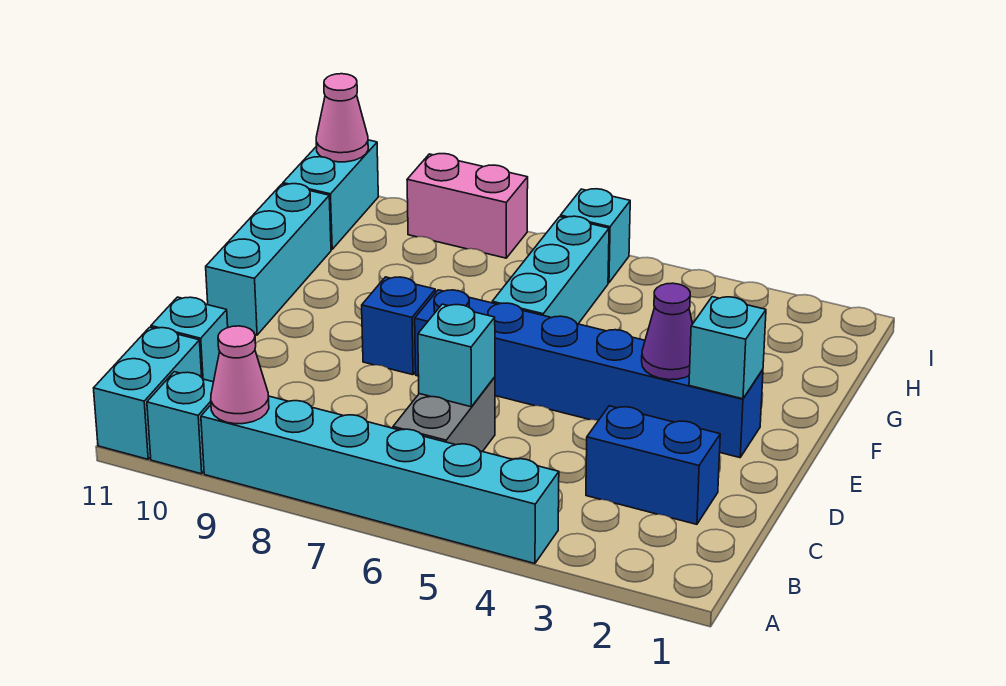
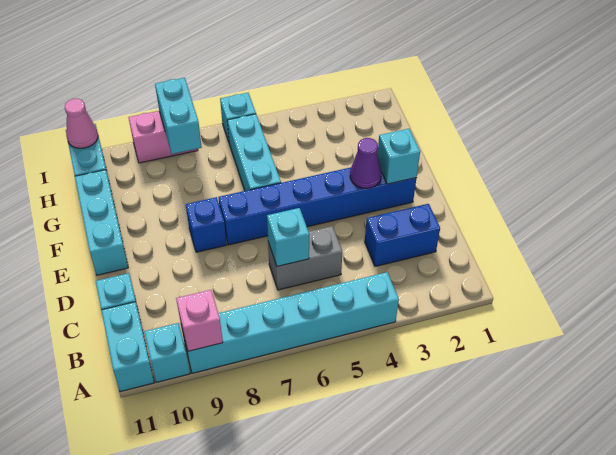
pink 1x1 cone [211,326,269,424] -> pink 1x1 brick [176,290,223,351]
grey 1x2 brick [393,377,495,452] -> grey 1x2 brick turned to [268,226,342,290]
none -> cyan 1x2 brick [155,78,202,154]

